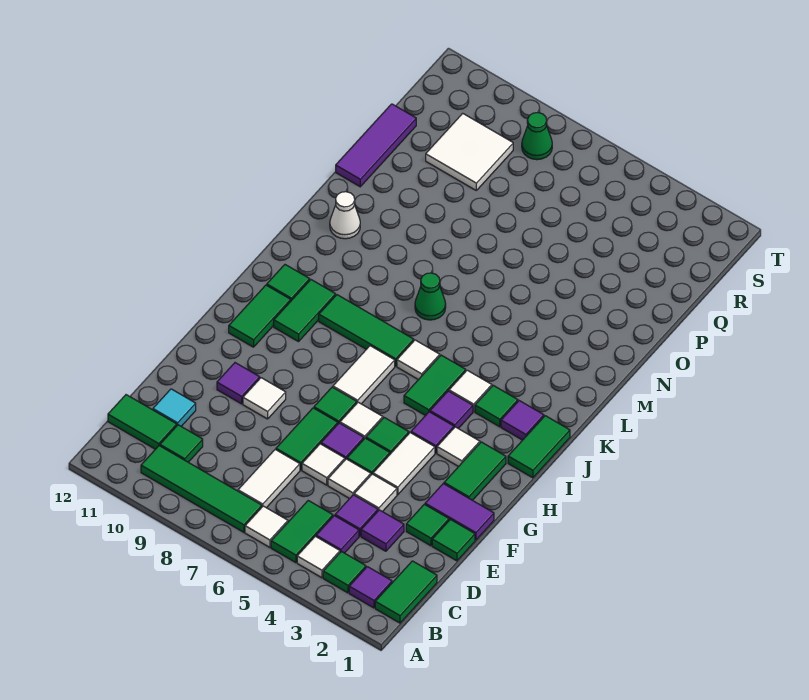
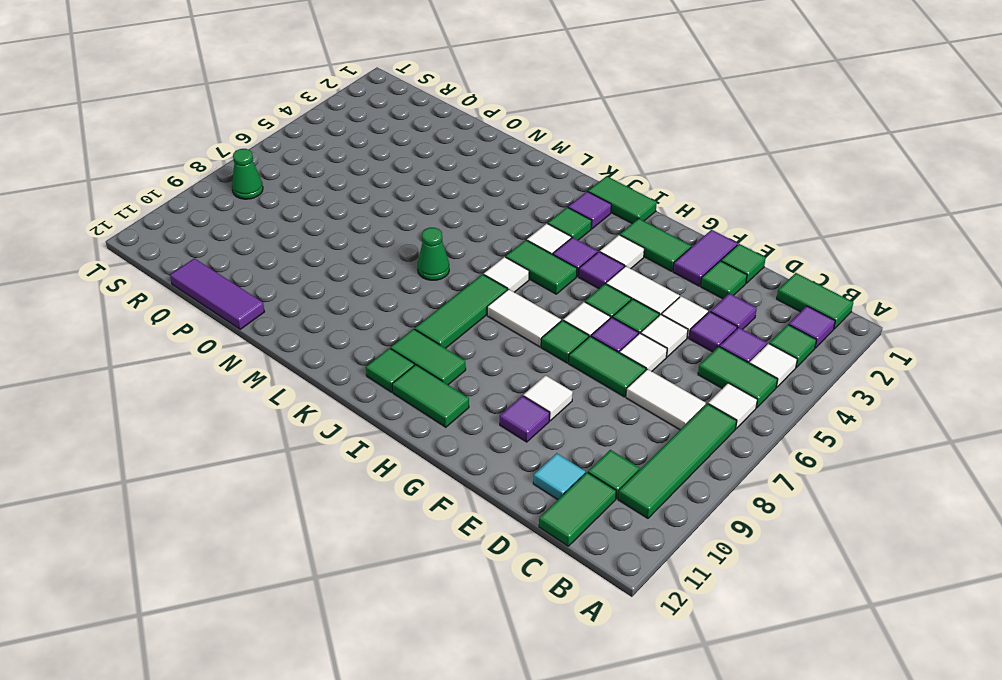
white 1x1 cone [330,192,360,239] -> none
white 2x2 tile [426,113,513,190] -> none

